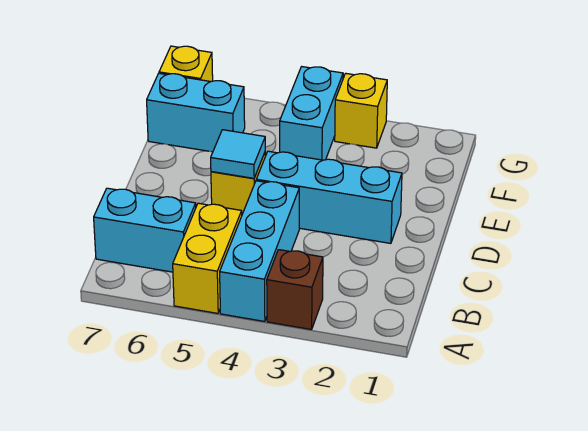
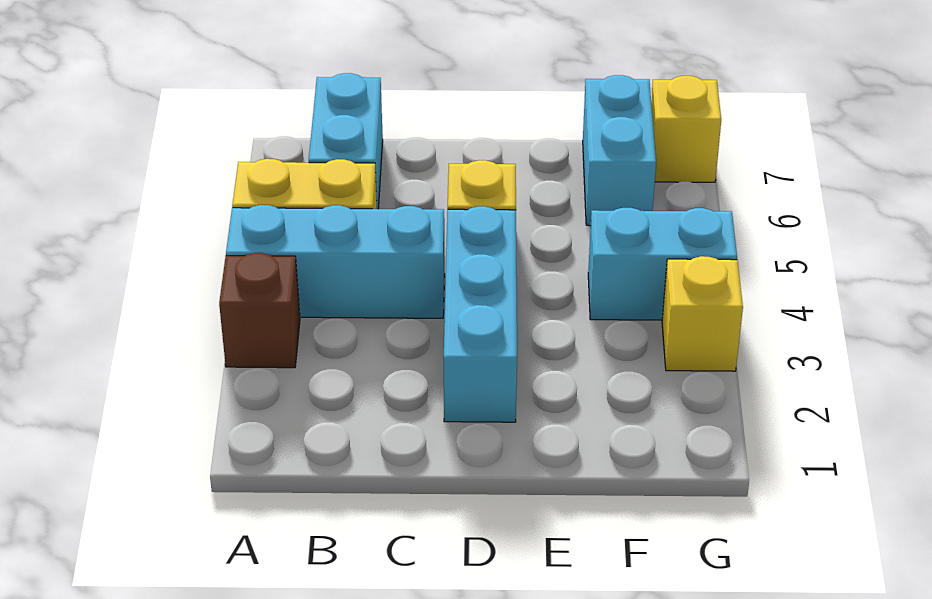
cyan 1x1 tile [211,130,265,178] -> none

